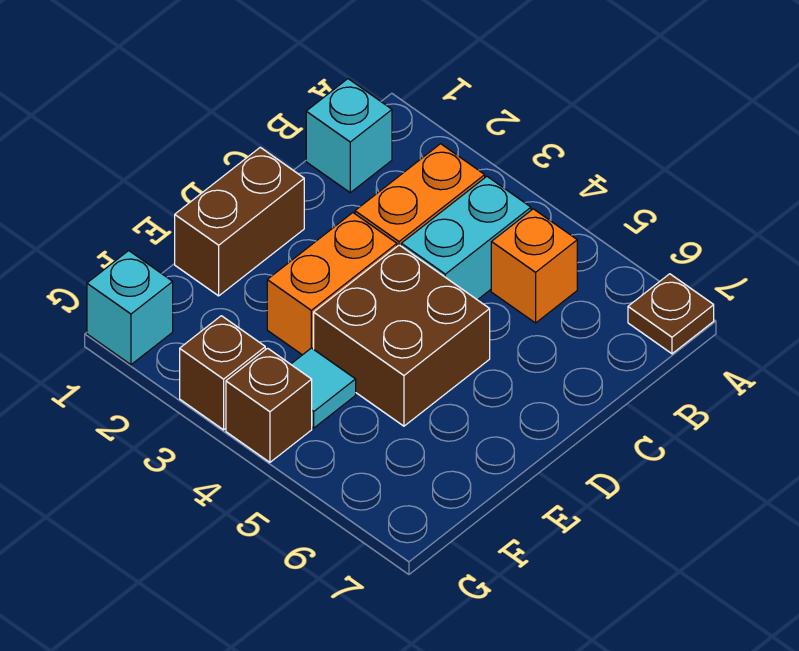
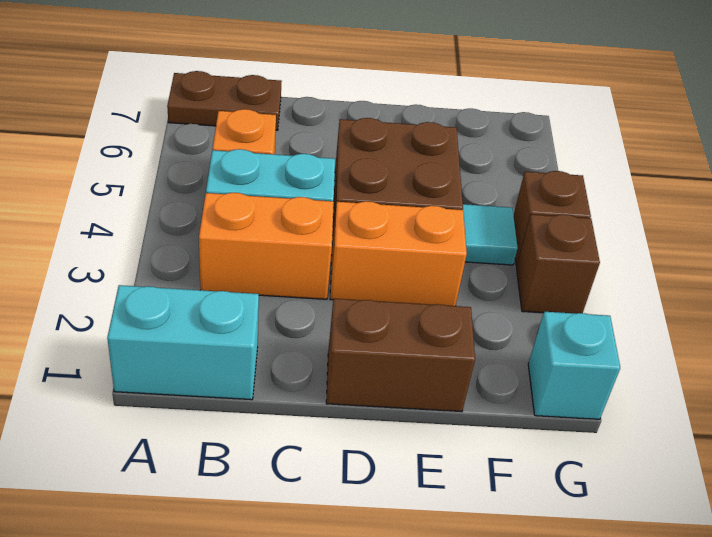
brown 1x1 plate [628,274,714,354] -> brown 1x2 plate [167,71,282,130]
cyan 1x1 brick [306,79,392,193] -> cyan 1x2 brick [107,285,259,400]

